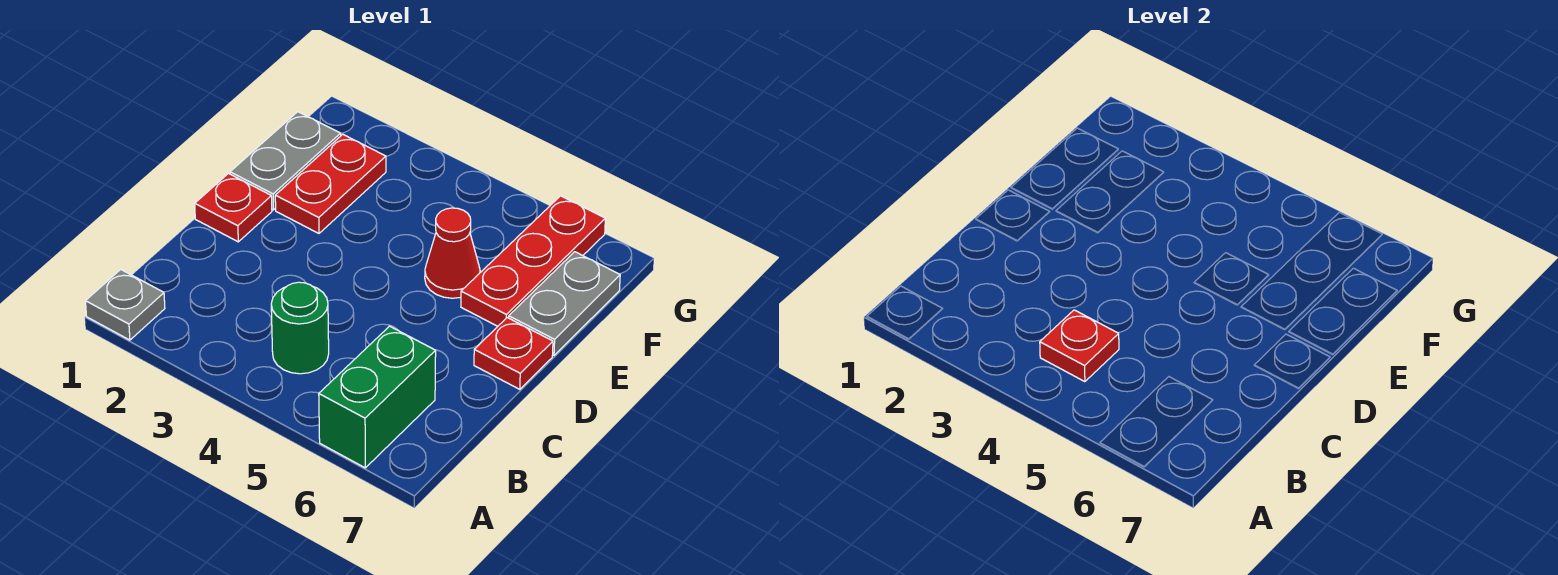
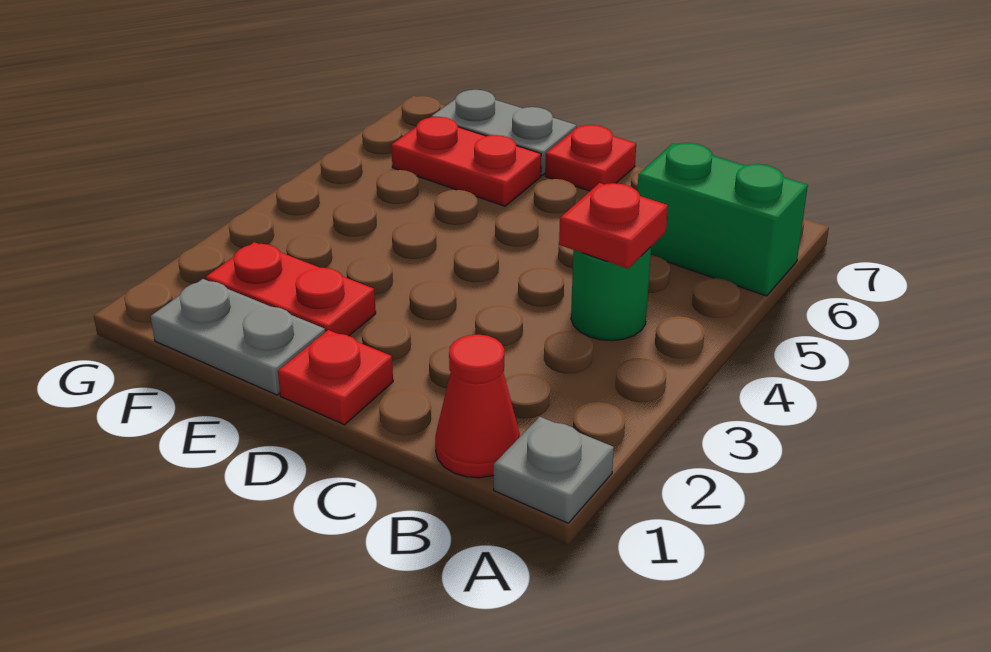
red 1x1 cone [425,208,480,298] -> red 1x1 cone moved to [435,334,520,478]
red 1x3 plate [461,196,605,326] -> red 1x2 plate [391,117,541,206]

